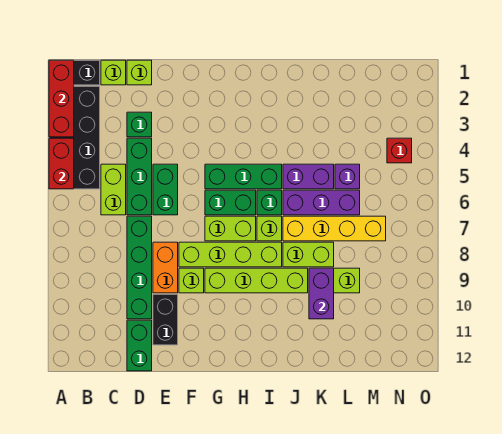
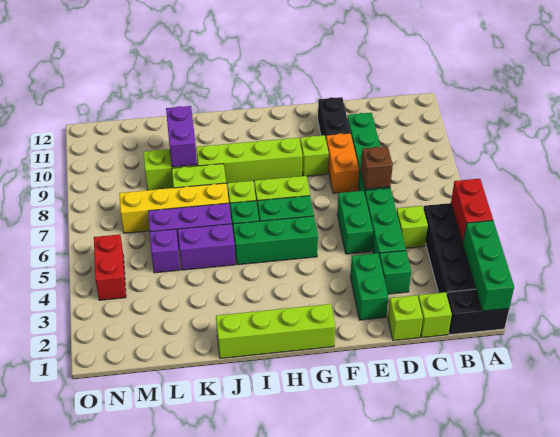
red 1x3 brick [49,60,74,137] -> green 1x3 brick [463,221,514,311]
lime 1x2 brick [101,164,126,215] -> lime 1x1 brick [397,206,428,248]
none -> brown 1x1 brick [361,146,393,189]
green 1x2 brick [127,320,152,371] -> green 1x2 brick moved to [350,253,388,320]
lime 1x4 brick [179,242,282,267] -> lime 1x4 brick moved to [216,304,335,358]
red 1x1 brick [387,138,412,163] -> red 1x2 brick [94,234,126,300]

